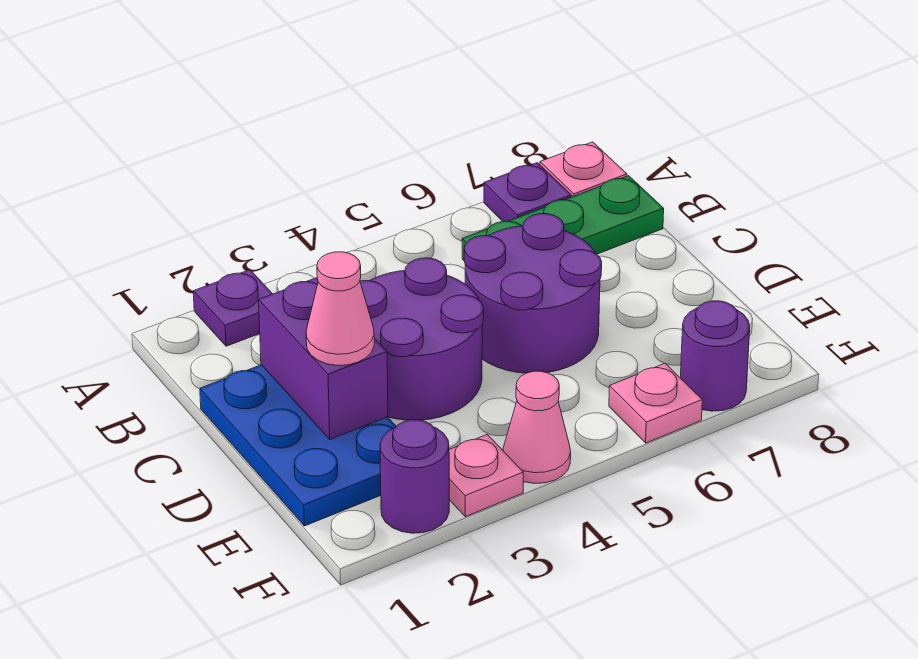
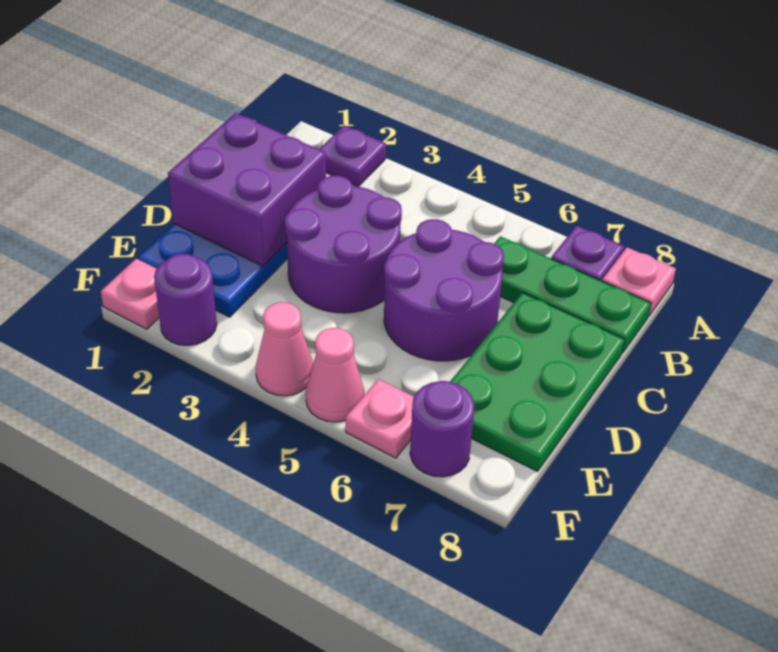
purple 1x2 brick [259,278,388,439] -> purple 2x2 brick [168,113,326,266]
none -> green 2x3 plate [450,293,625,471]
pink 1x1 cone [306,252,374,366] -> pink 1x1 cone moved to [306,328,364,422]
pink 1x1 plate [449,435,523,517] -> pink 1x1 plate moved to [101,259,159,329]

